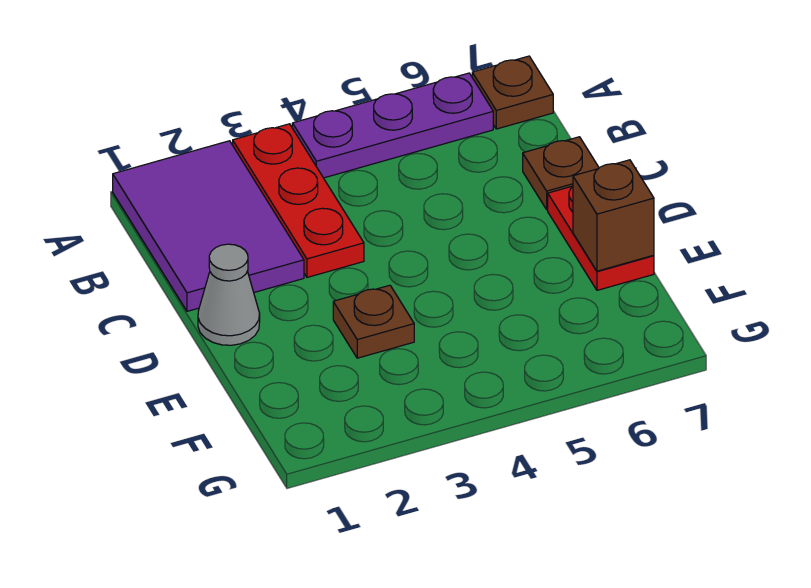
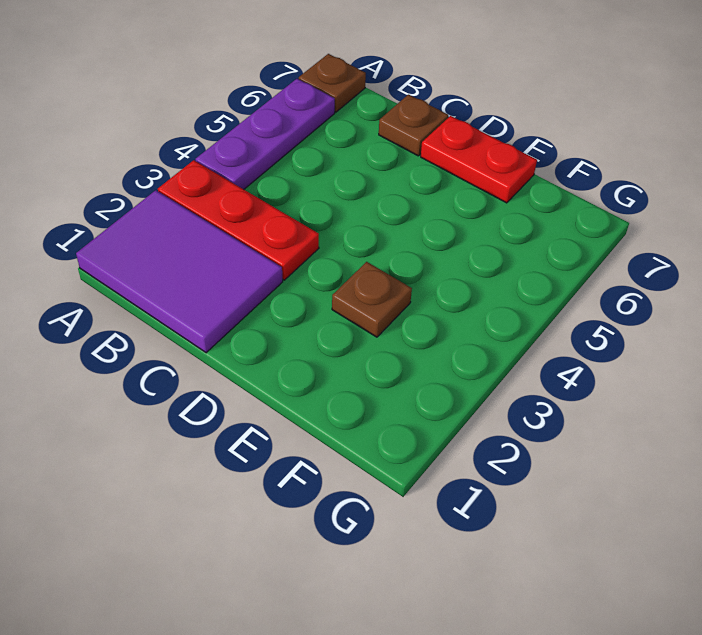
grey 1x1 cone [198,244,260,345] -> none
brown 1x1 brick [573,160,654,271] -> none

